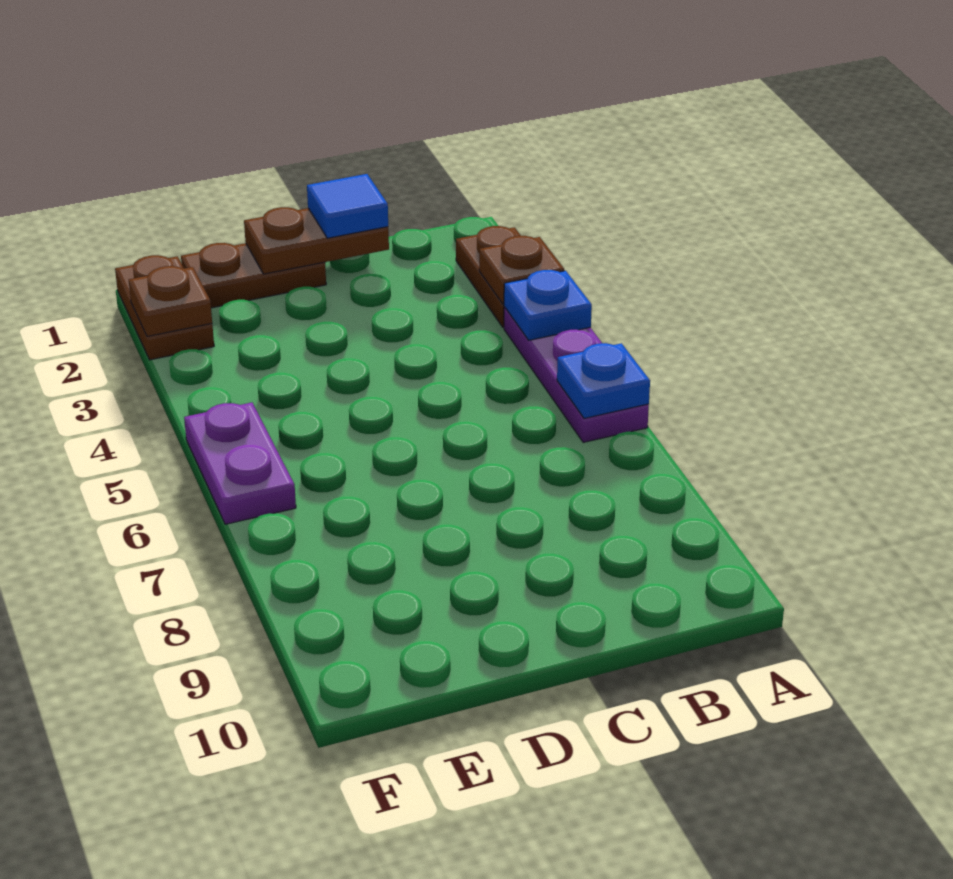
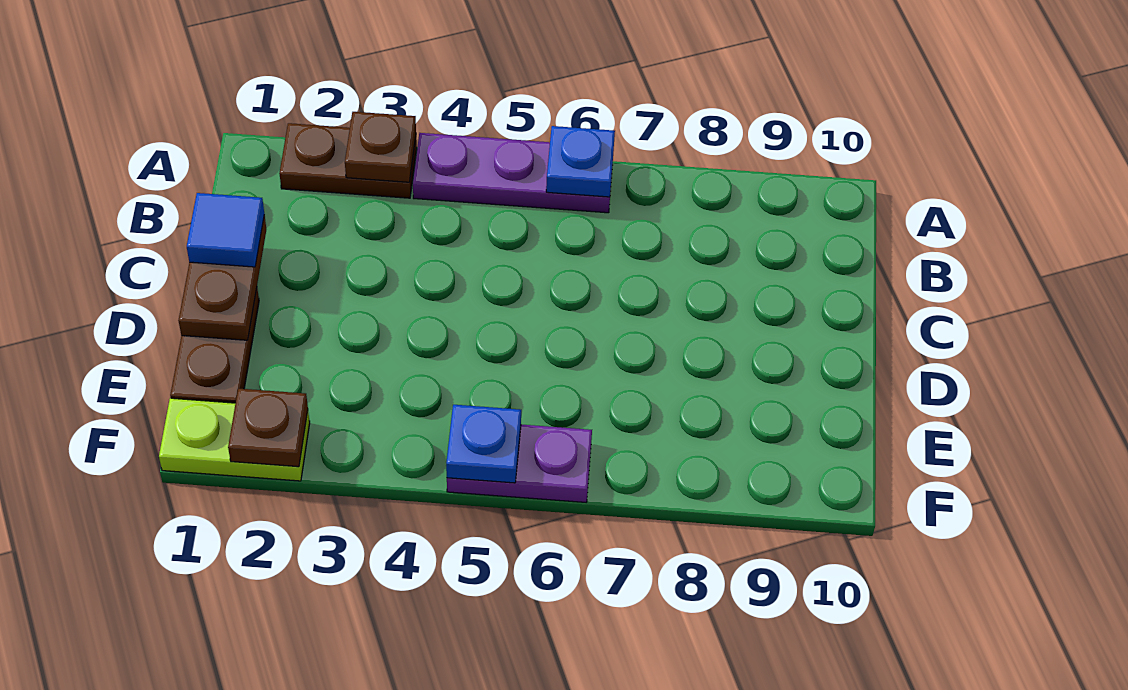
blue 1x1 plate [504,270,592,340] -> blue 1x1 plate moved to [446,405,521,483]
brown 1x2 plate [115,255,214,360] -> lime 1x2 plate [159,398,310,481]

